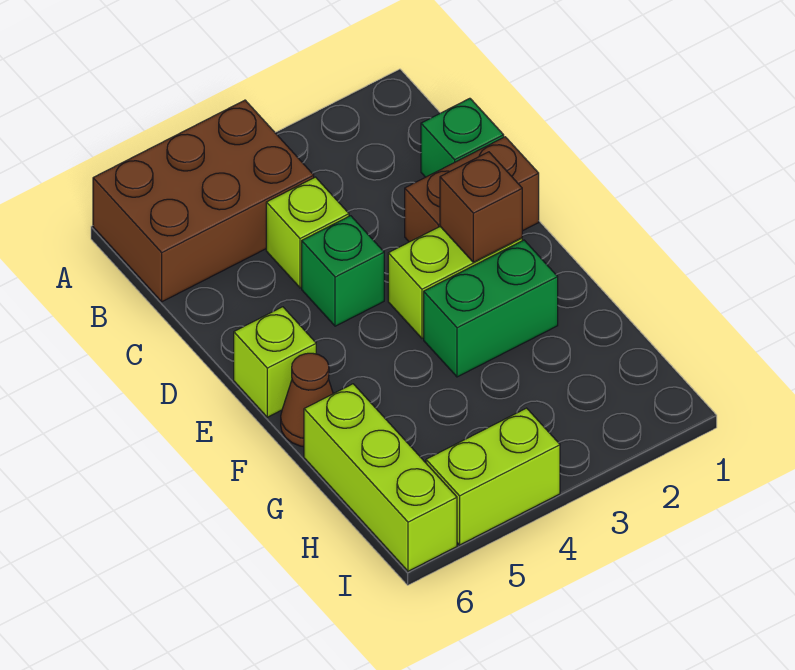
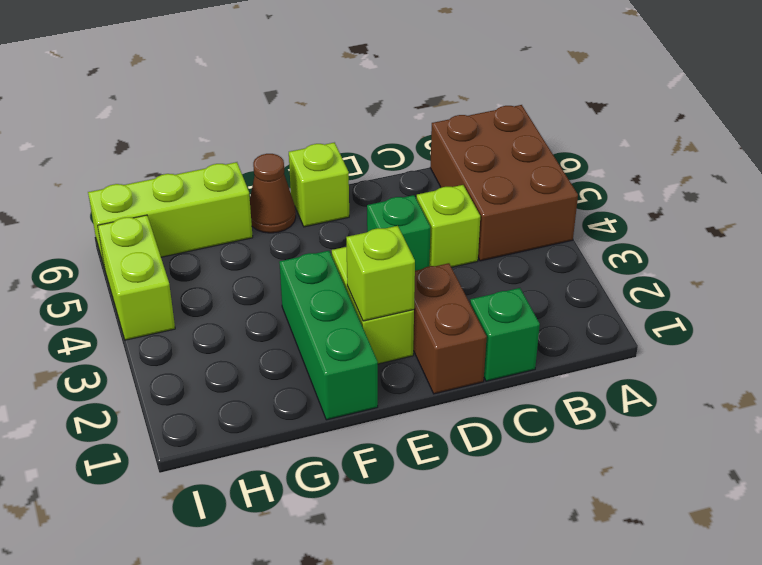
brown 1x1 brick [440,152,522,262] -> lime 1x1 brick [346,226,415,321]
green 1x2 brick [424,240,558,377] -> green 1x3 brick [279,251,378,420]

